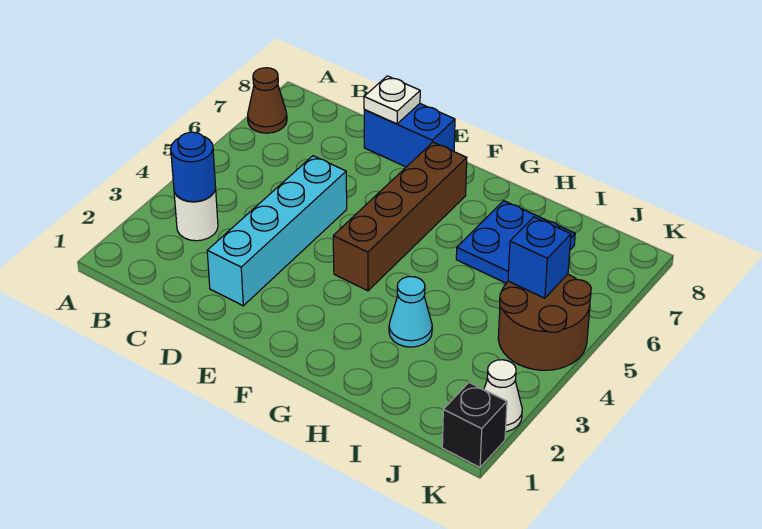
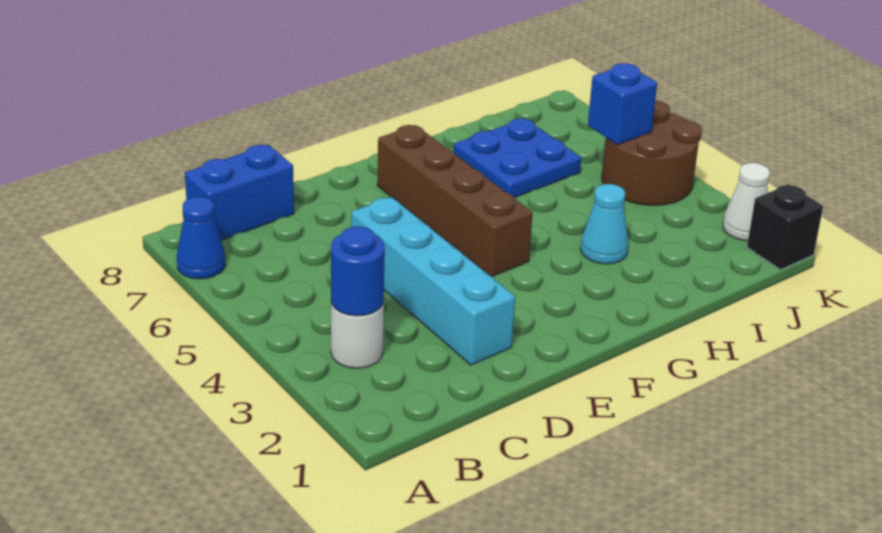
brown 1x1 cone [248,68,287,133] -> blue 1x1 cone [177,197,226,279]
blue 1x2 brick [364,104,455,167] -> blue 1x2 brick moved to [185,145,294,240]
white 1x1 plate [364,76,420,124] -> none

